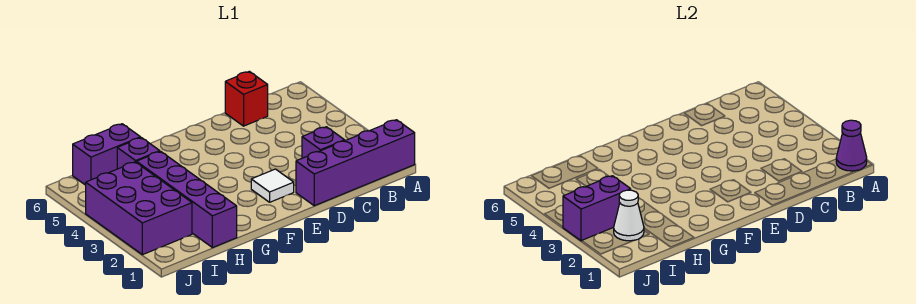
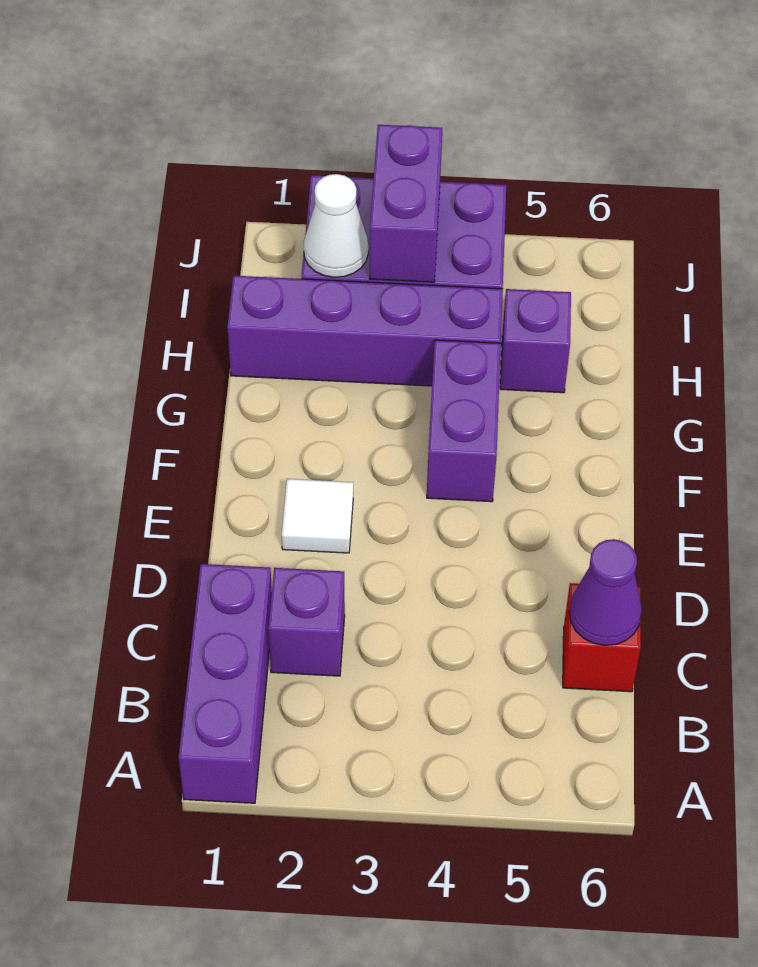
purple 1x4 brick [296,120,415,206] -> purple 1x3 brick [178,564,272,803]
purple 1x1 cone [836,120,867,171] -> purple 1x1 cone moved to [569,539,642,645]
purple 1x2 brick [73,124,141,185] -> purple 1x2 brick moved to [427,340,501,502]

